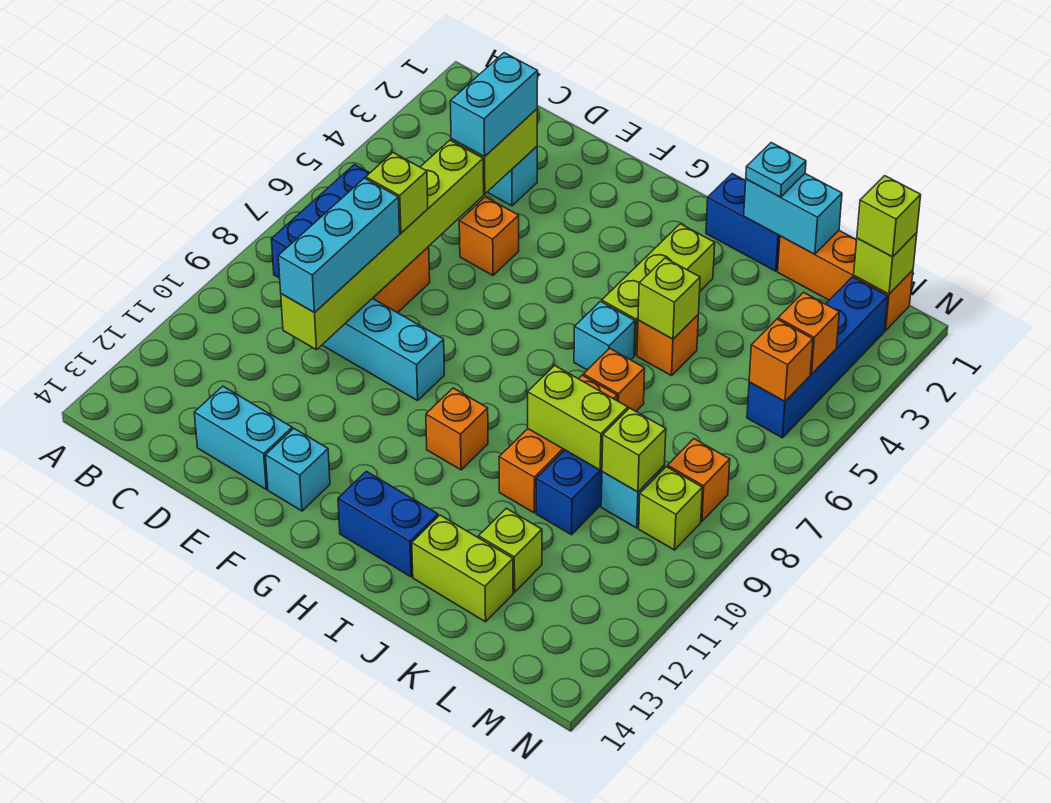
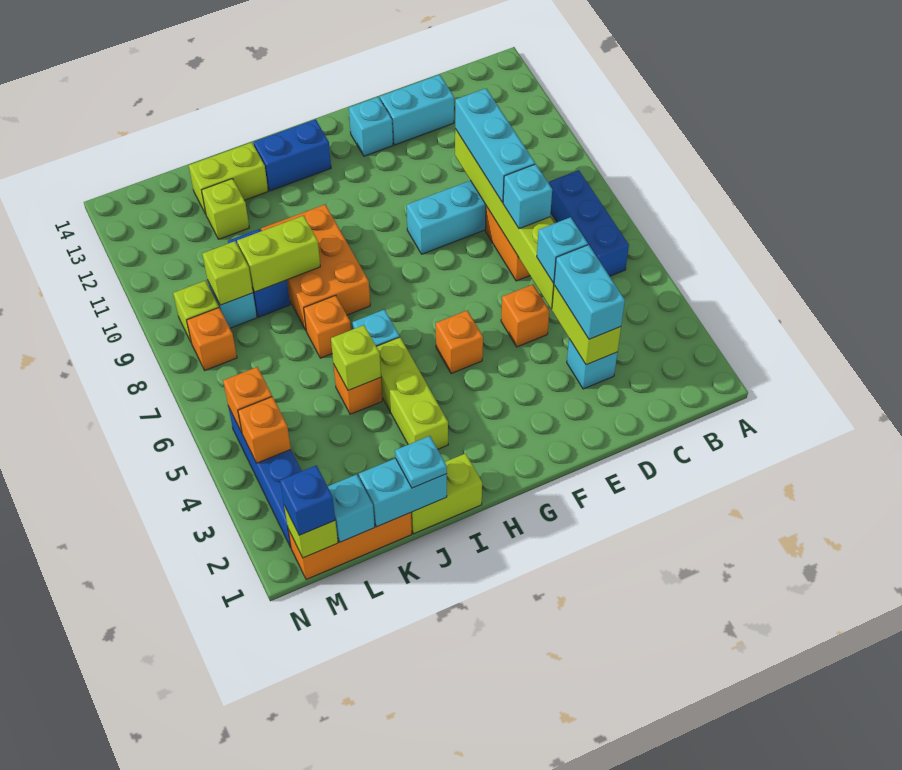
none -> cyan 1x1 brick [537,217,588,283]
lime 1x1 brick [366,153,428,233] -> cyan 1x1 brick [503,164,552,229]
orange 1x1 brick [426,388,488,470] -> orange 1x1 brick moved to [436,311,483,374]
blue 1x2 brick [706,174,780,271] -> lime 1x2 brick [411,453,482,534]
orange 1x3 brick [499,375,617,513] -> orange 2x3 brick [261,205,370,330]
none -> cyan 1x1 brick [328,474,375,542]
lime 1x1 brick [857,176,921,257] -> blue 1x1 brick [280,465,335,535]

